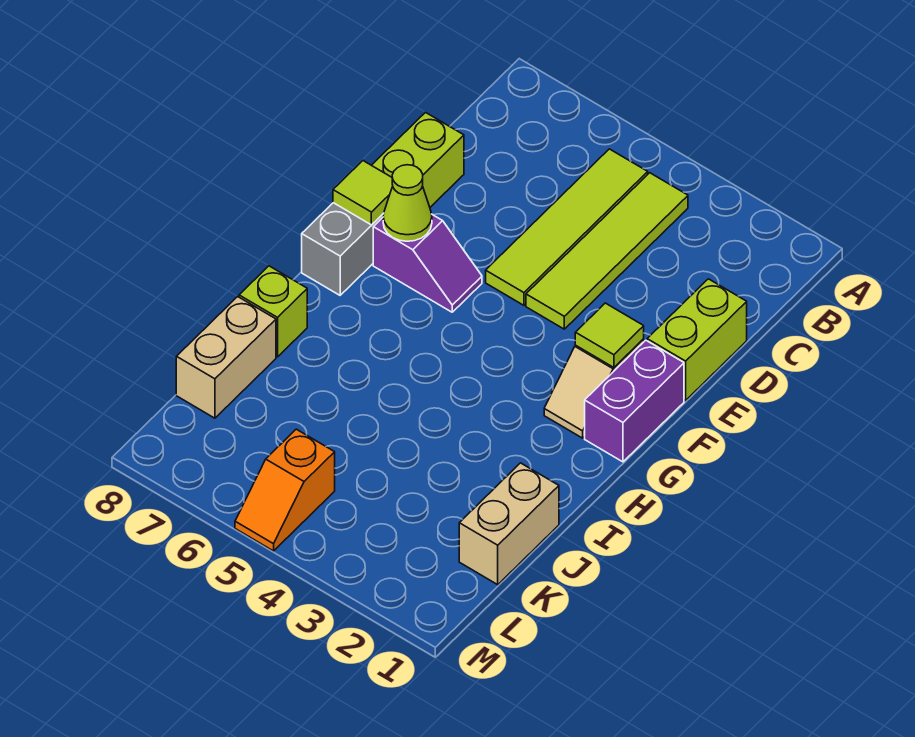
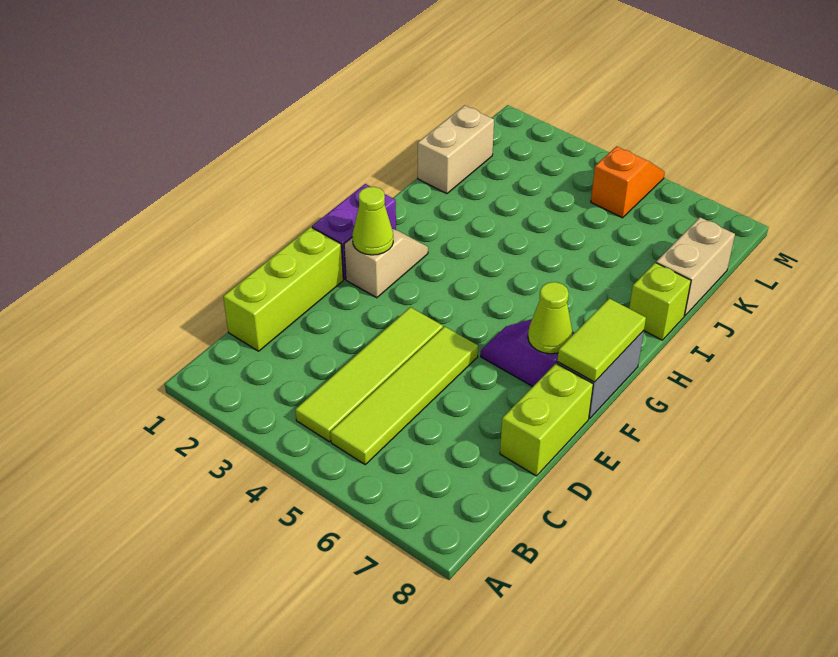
lime 1x2 brick [647,279,747,400] -> lime 1x3 brick [223,227,343,351]
lime 1x1 tile [575,303,644,368] -> lime 1x1 cone [352,187,393,255]
lime 1x1 tile [333,161,393,225] -> lime 1x2 tile [557,298,646,382]

